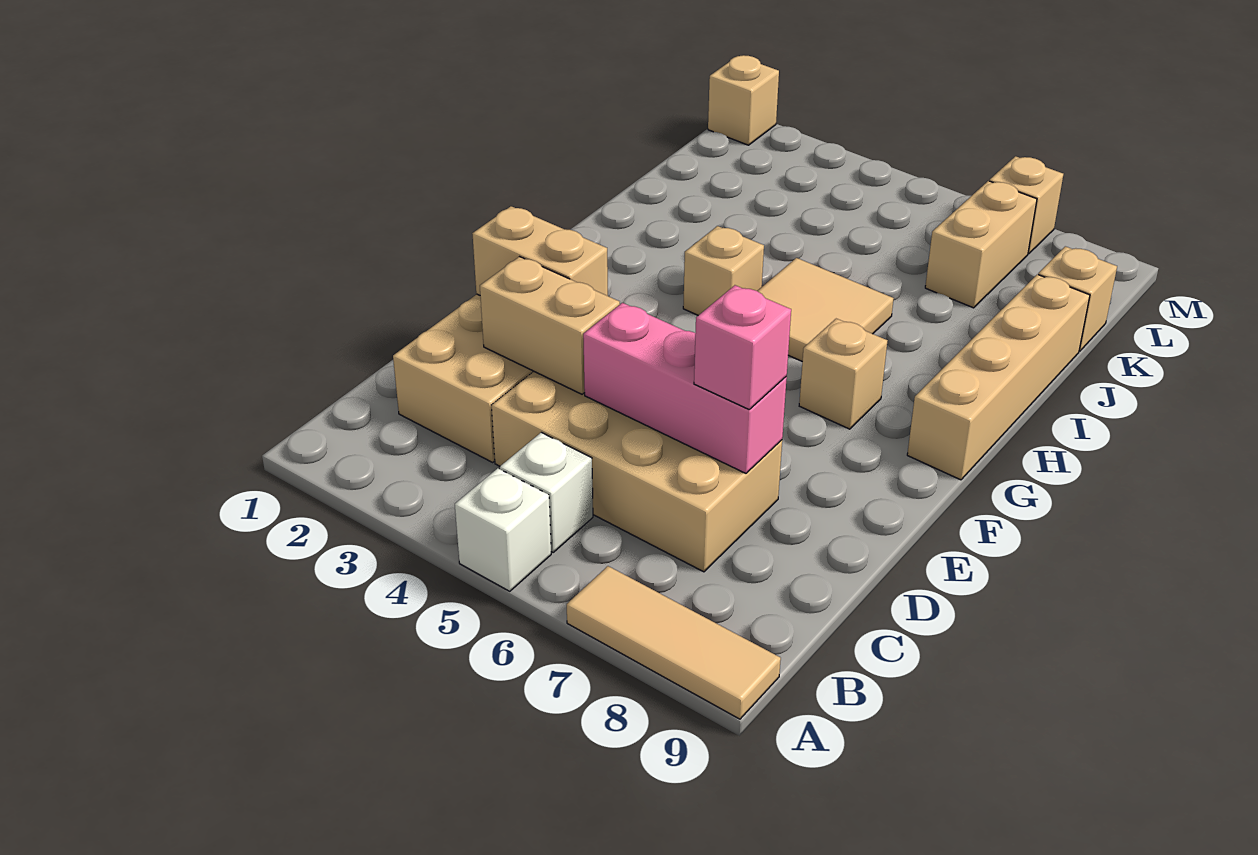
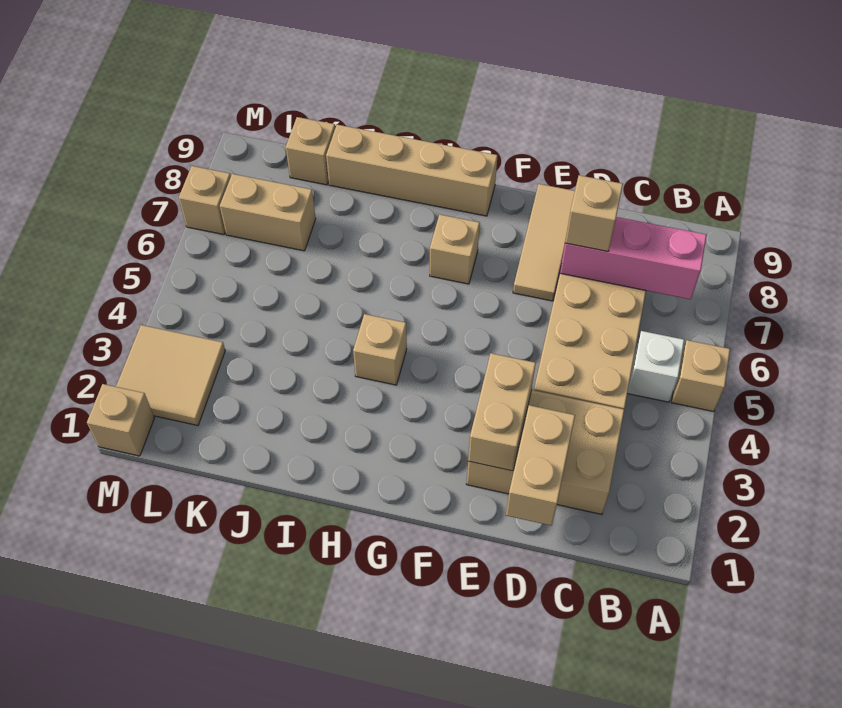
white 1x1 brick [455,468,551,591] -> tan 1x1 brick [671,340,730,412]
tan 1x3 tile [567,566,781,719] -> tan 1x3 tile moved to [513,184,575,301]
tan 1x2 brick [480,257,620,394] -> tan 1x2 brick moved to [506,405,575,526]
pink 1x3 brick [583,303,787,473] -> pink 1x3 brick turned to [560,217,707,299]
pink 1x1 brick [694,285,791,409] -> tan 1x1 brick [565,175,623,252]
tan 2x2 tile [758,258,894,362] -> tan 2x2 tile moved to [116,325,225,426]

